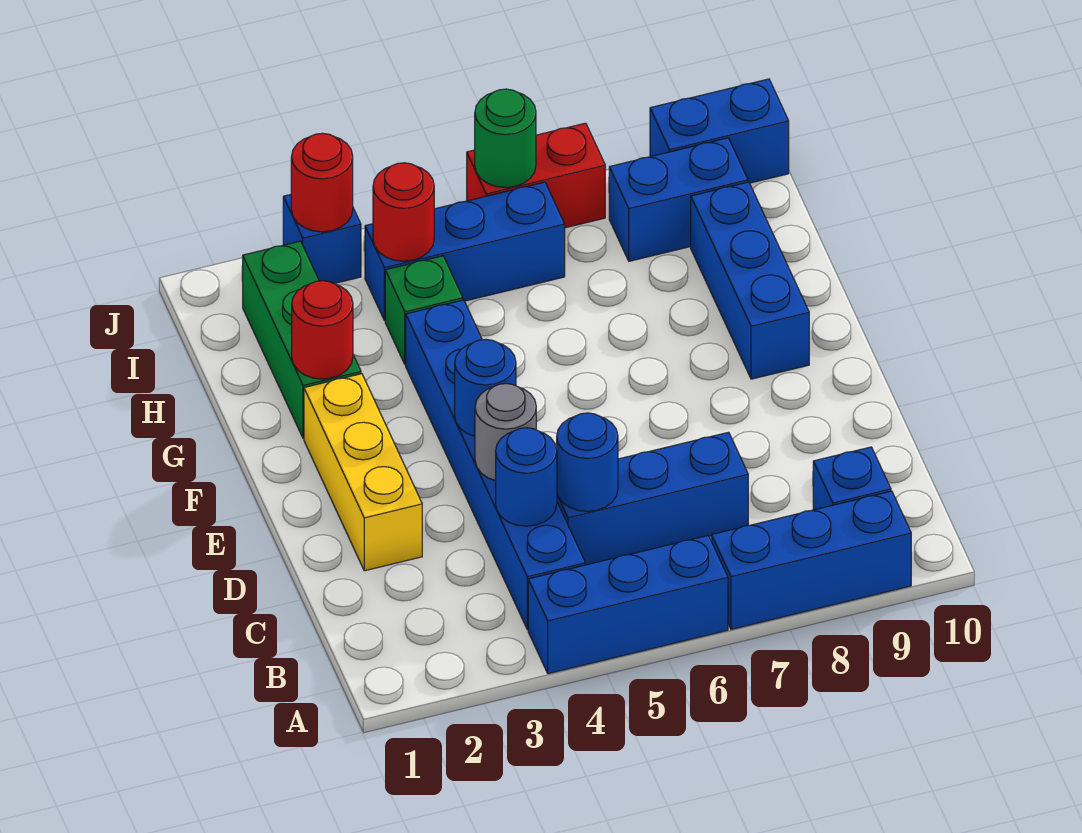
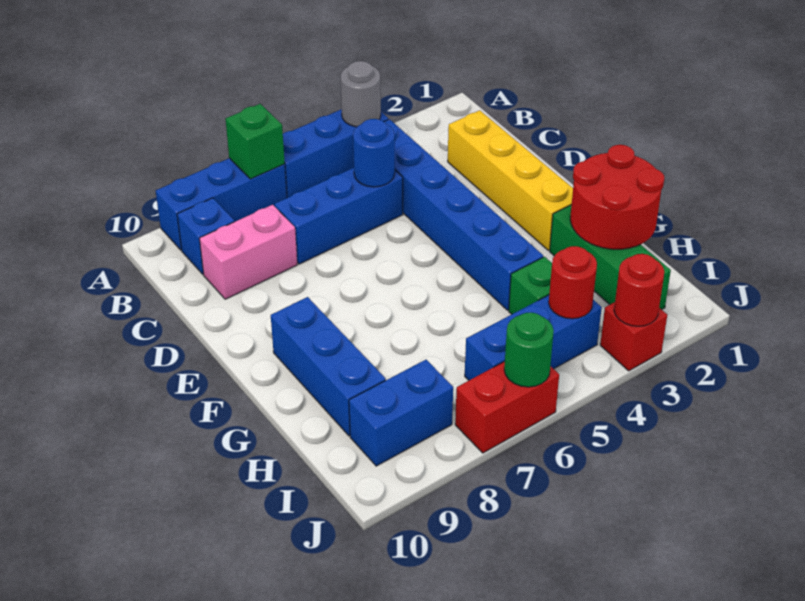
none -> green 1x1 brick [226,104,285,179]
blue 1x1 round brick [496,428,557,526] -> none
none -> pink 1x2 brick [199,205,297,299]
yellow 1x3 brick [304,374,422,571] -> yellow 1x4 brick [448,110,573,250]
grey 1x1 round brick [475,384,536,481] -> grey 1x1 round brick moved to [341,61,381,127]
blue 1x1 round brick [455,339,516,436] -> none
red 1x1 round brick [292,281,353,379] -> red 2x2 round brick [570,145,664,249]
blue 1x1 brick [283,195,361,284] -> red 1x1 brick [600,302,667,371]
blue 1x2 brick [650,79,789,183] -> none

